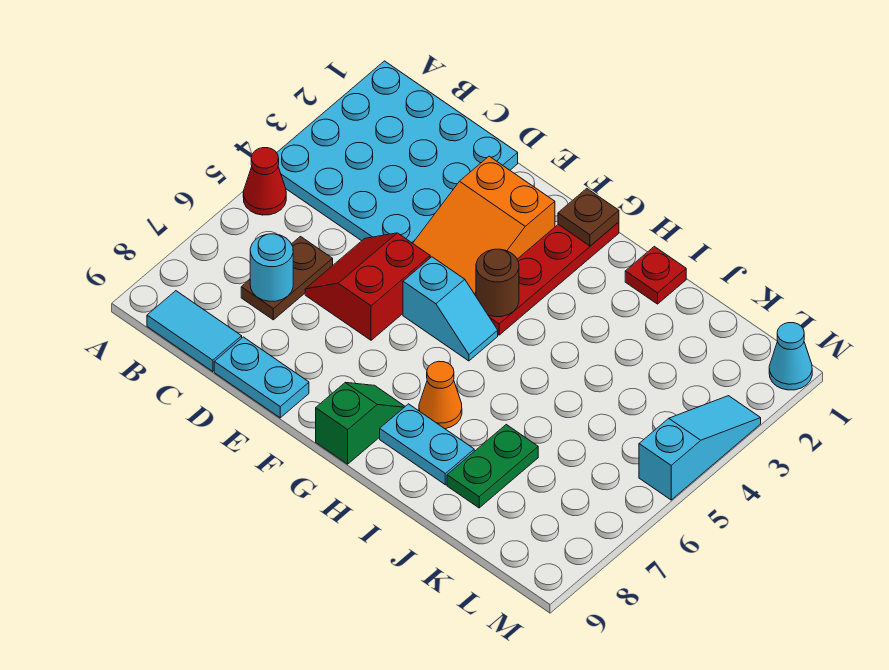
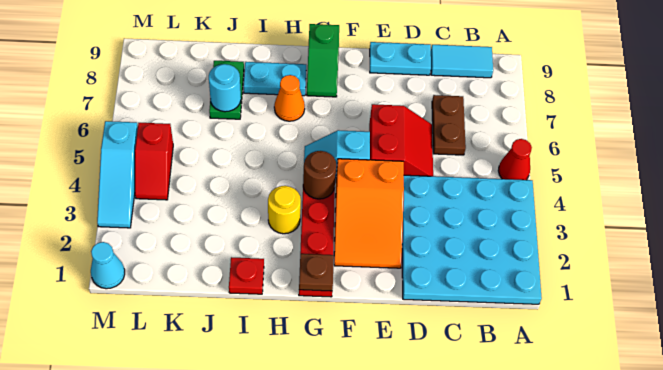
cyan 1x1 round brick [250,234,293,301] -> cyan 1x1 round brick moved to [209,64,241,112]
orange 2x3 slope [413,156,555,295] -> orange 2x3 slope turned to [334,159,404,268]
none -> yellow 1x1 round brick [268,186,301,234]
none -> red 1x2 slope [135,123,173,200]

